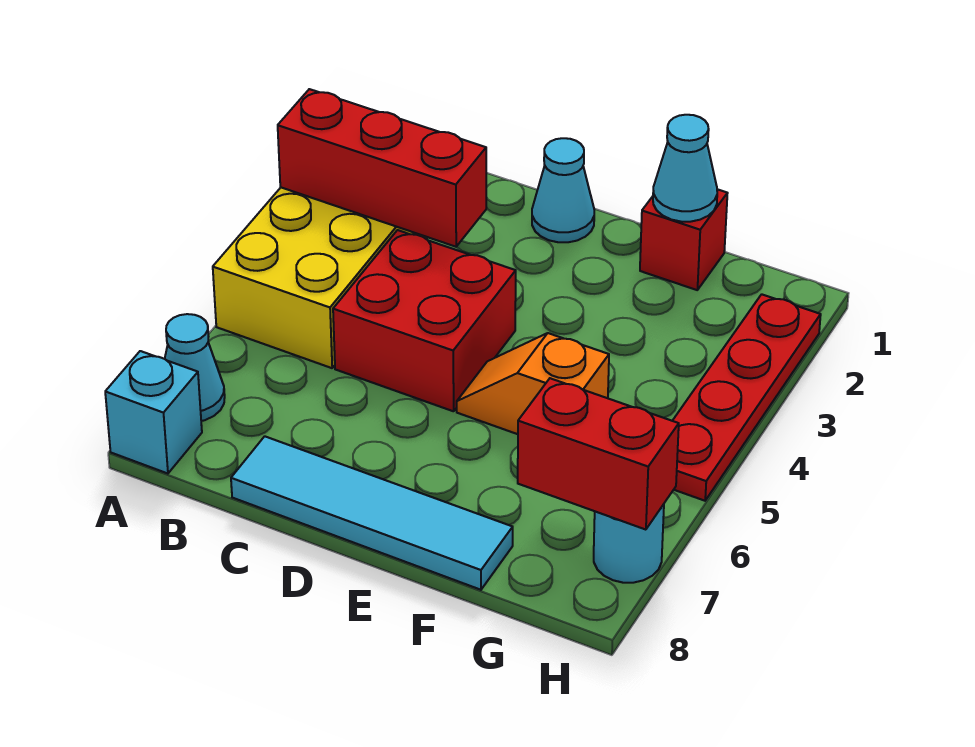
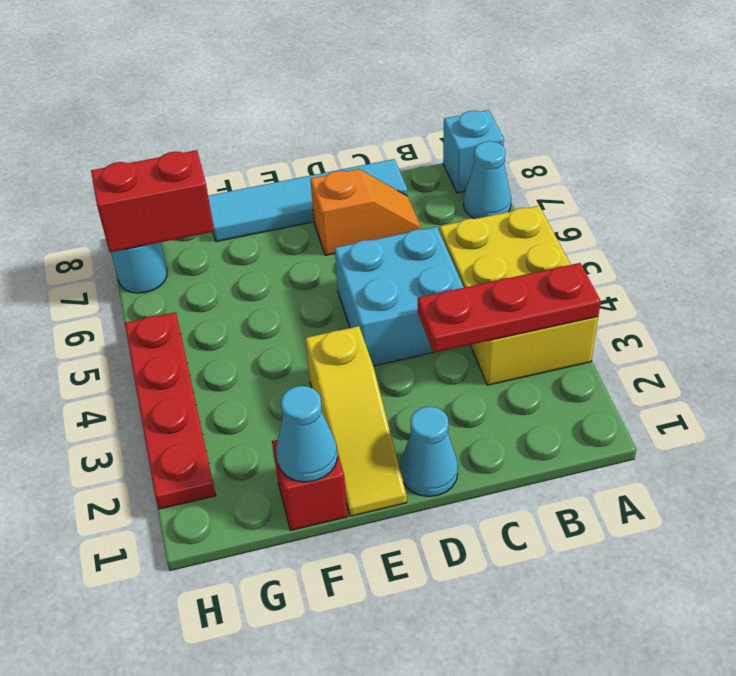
red 1x3 brick [278,89,486,247] -> red 1x3 plate [418,263,601,353]
red 2x2 brick [333,230,516,411] -> cyan 2x2 brick [335,227,464,366]
none -> yellow 1x3 slope [305,326,407,516]
orange 1x2 slope [457,333,609,434] -> orange 1x2 slope moved to [310,169,421,255]

